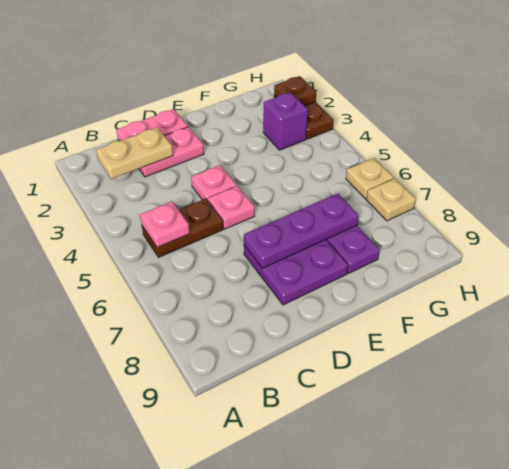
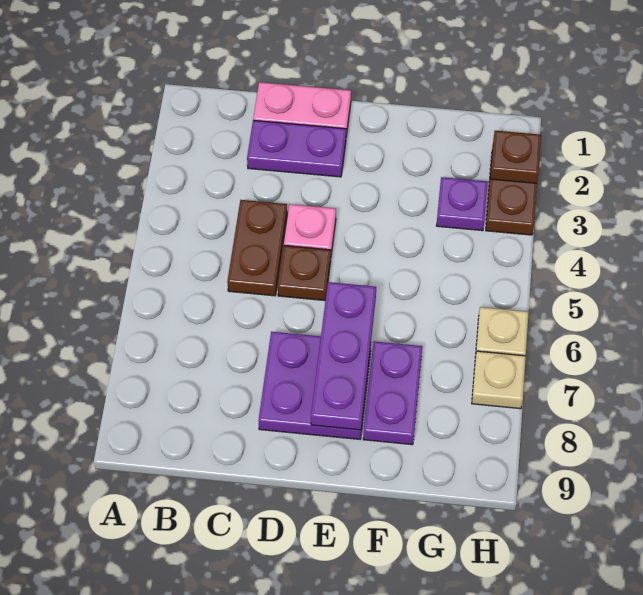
tan 1x2 plate [96,127,173,179] -> none
brown 1x2 plate [142,199,223,257] -> brown 1x2 plate turned to [227,200,287,296]
pink 1x1 plate [140,202,190,247] -> none
pink 1x2 plate [139,127,204,177] -> purple 1x2 plate [247,120,346,177]
pink 1x1 plate [208,186,255,229] -> brown 1x1 plate [278,246,331,301]
purple 1x3 plate [244,194,359,268] -> purple 1x3 plate turned to [311,282,376,430]
purple 1x1 brick [263,92,308,150] -> purple 1x1 plate [436,177,488,231]

